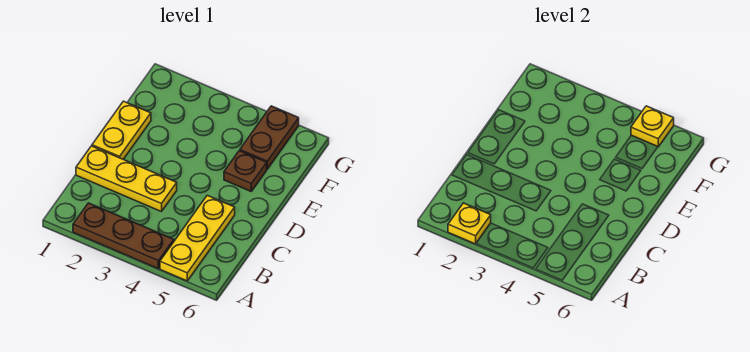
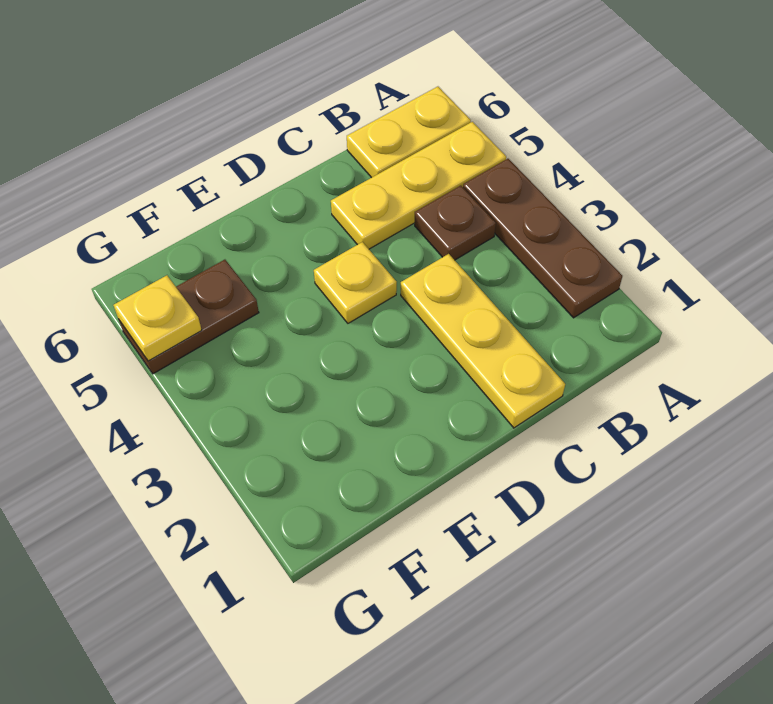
yellow 1x1 plate [448,203,491,244] -> yellow 1x1 plate moved to [314,242,397,323]
yellow 1x2 plate [92,101,151,159] -> yellow 1x2 plate moved to [347,87,471,178]
brown 1x1 plate [224,151,267,191] -> brown 1x1 plate moved to [415,186,496,260]

